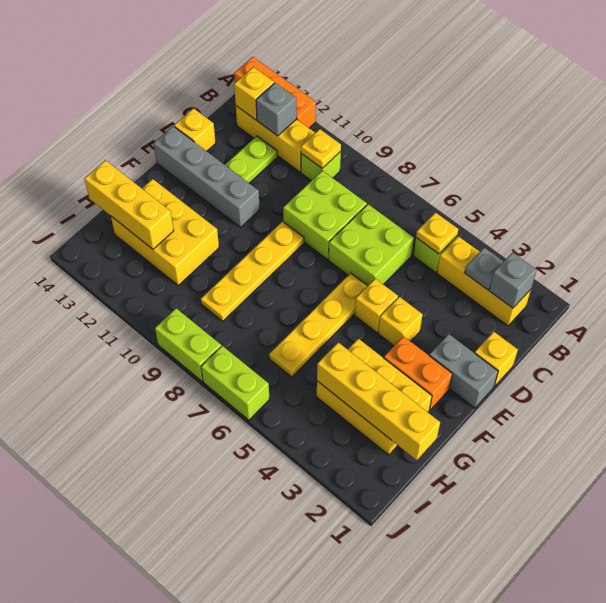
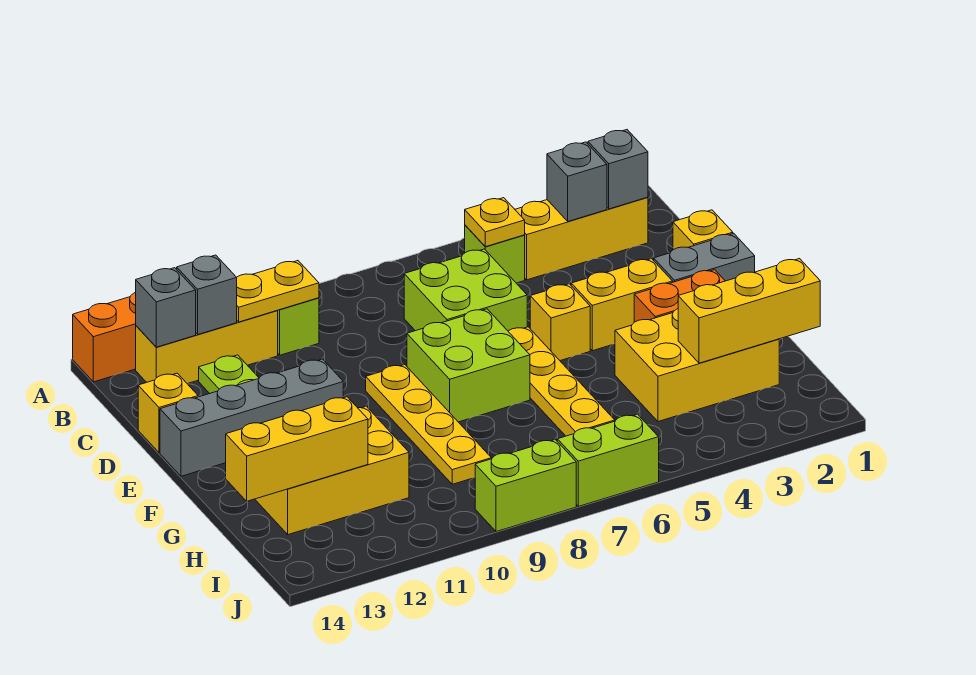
grey 1x1 plate [464,248,504,290] -> grey 1x1 brick [547,142,607,221]
yellow 1x1 plate [301,129,341,168] -> yellow 1x2 plate [237,261,319,322]
yellow 1x1 brick [234,67,274,120] -> grey 1x1 brick [136,268,196,347]
lime 2x2 brick [283,171,367,259] -> lime 2x2 brick moved to [407,309,530,422]
yellow 1x1 brick [378,297,423,346] -> yellow 1x2 brick [571,259,673,351]
yellow 1x4 brick [317,342,440,460] -> yellow 1x3 brick [678,259,820,363]

